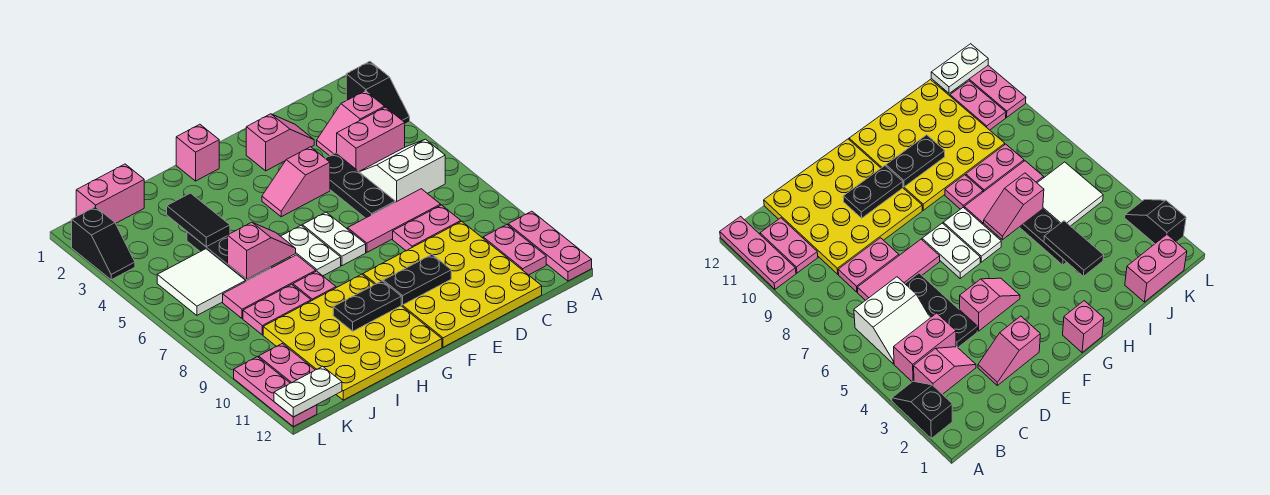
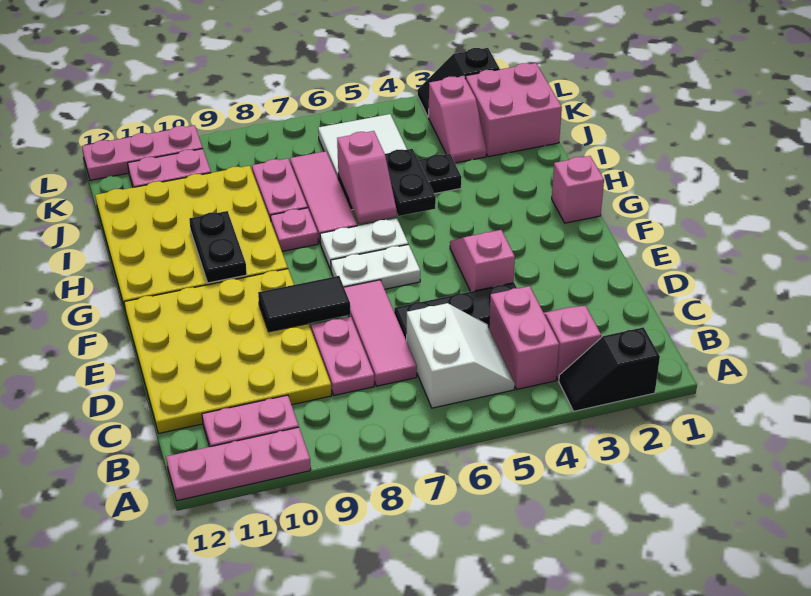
pink 1x2 slope [246,114,314,171] -> pink 1x2 slope moved to [429,76,486,163]
black 1x2 plate [383,254,451,305] -> black 1x2 plate moved to [385,149,436,216]
black 1x2 tile [167,193,230,247] -> black 1x2 tile moved to [258,276,350,332]
pink 1x2 brick [76,164,144,223] -> pink 2x2 brick [466,63,562,157]
white 1x2 plate [274,366,342,417] -> none

